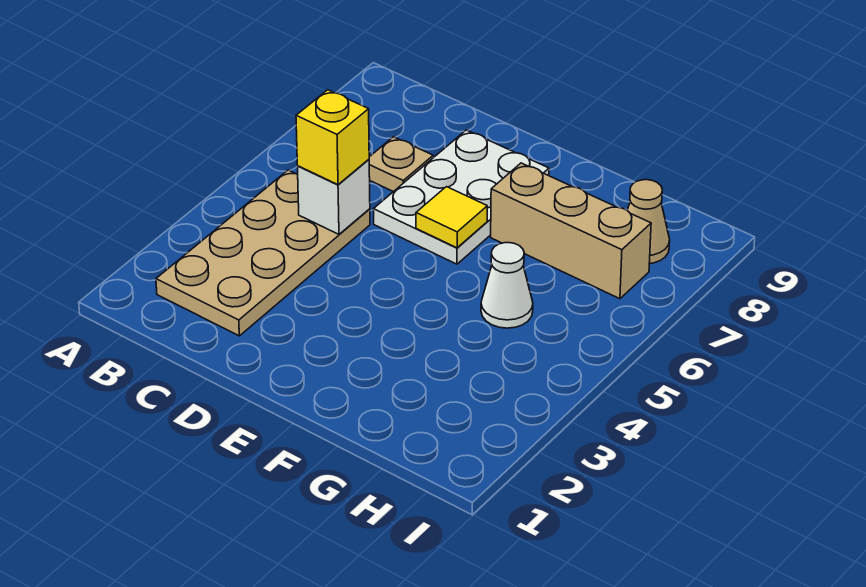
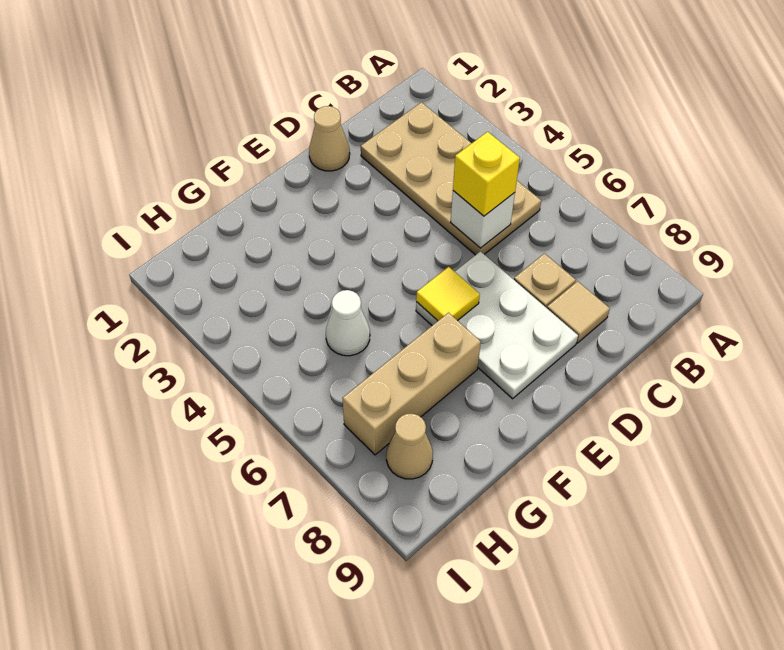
none -> tan 1x1 tile [547,281,610,343]
none -> tan 1x1 cone [309,106,350,171]

